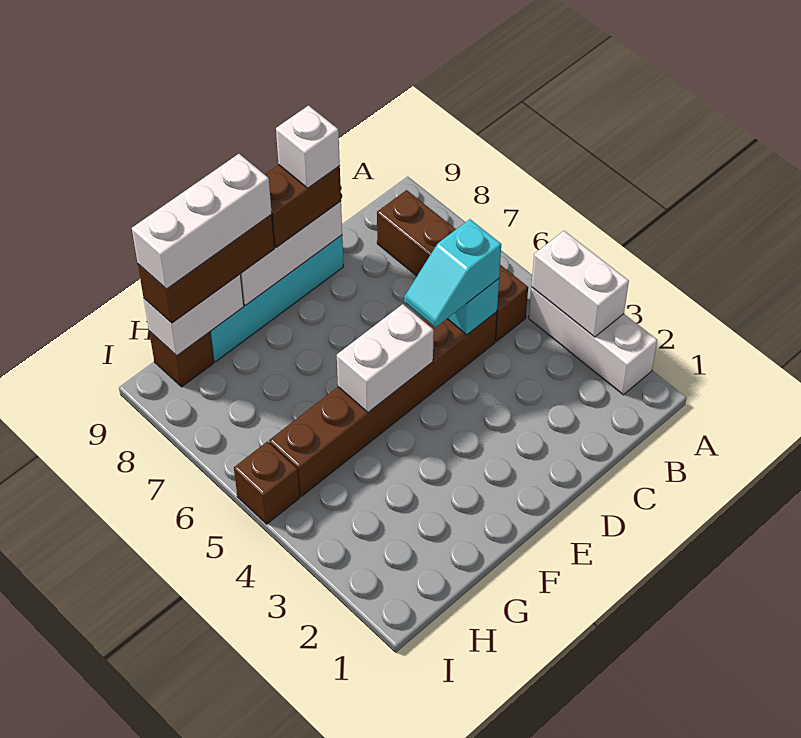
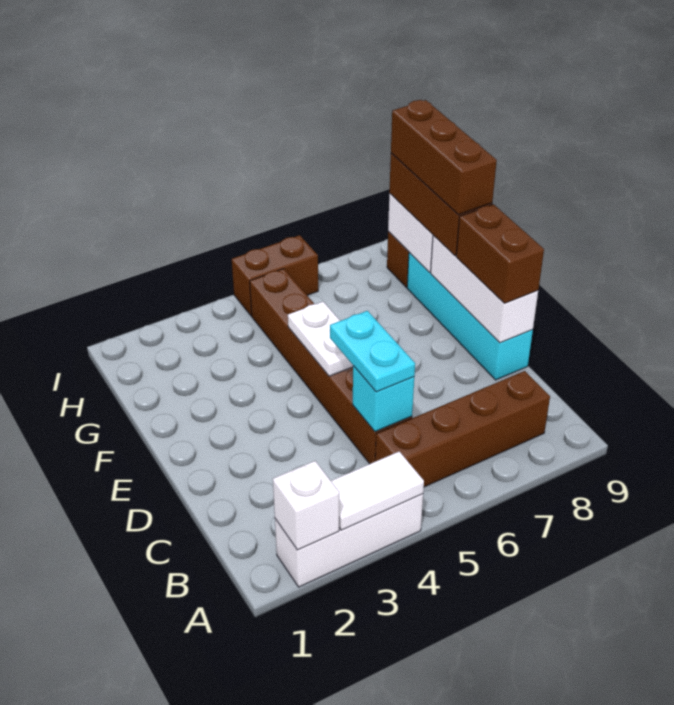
white 1x2 brick [531,231,629,337] -> white 1x2 tile [331,451,424,530]
cyan 1x2 slope [404,219,501,328] -> cyan 1x2 plate [330,311,415,392]
white 1x1 brick [276,106,340,188] -> white 1x1 brick moved to [273,461,339,550]
white 1x2 brick [337,304,434,412] -> white 1x2 plate [288,302,353,376]
white 1x3 brick [132,154,272,289] -> brown 1x3 brick [391,100,497,215]
brown 1x1 brick [234,442,300,524] -> brown 1x2 brick [232,235,318,316]

